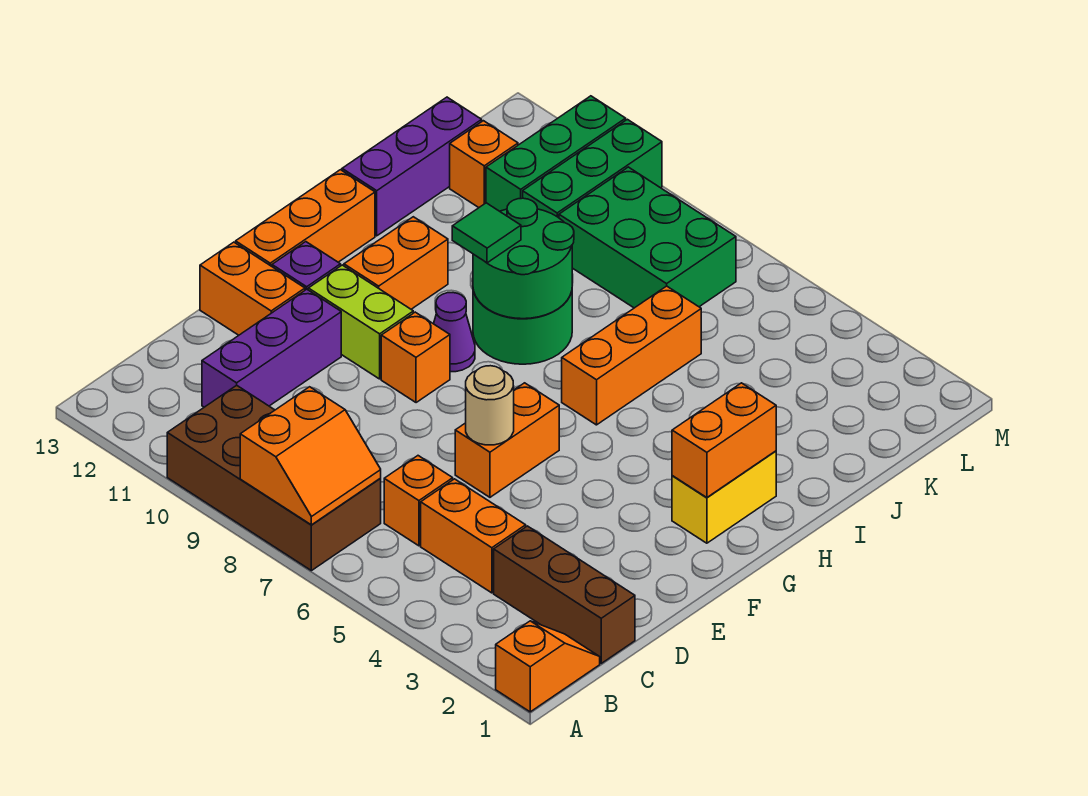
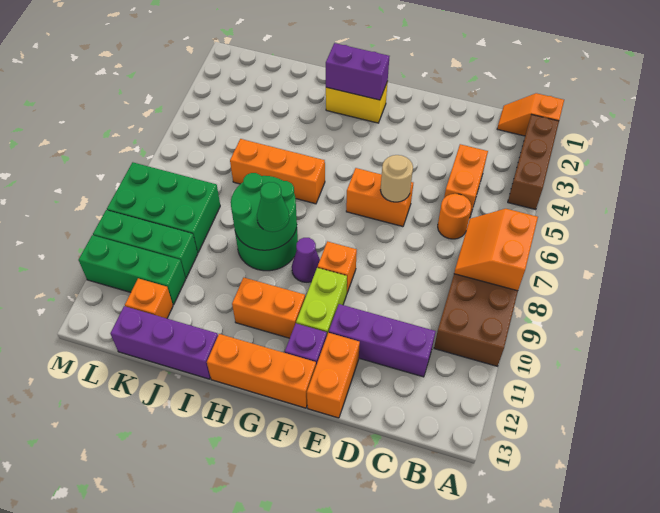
orange 2x2 slope [240,387,381,525] -> orange 2x2 slope turned to [454,209,538,291]
brown 1x3 brick [494,526,635,663] -> brown 1x3 brick moved to [508,115,559,210]
orange 1x1 brick [384,456,453,546] -> orange 1x1 round brick [438,194,471,239]
orange 1x2 brick [672,383,776,498] -> purple 1x2 brick [326,43,389,100]
green 1x1 tile [452,203,521,263] -> green 1x1 cone [257,182,289,232]
green 2x3 brick [559,167,736,308] -> green 2x3 brick turned to [107,162,220,253]

